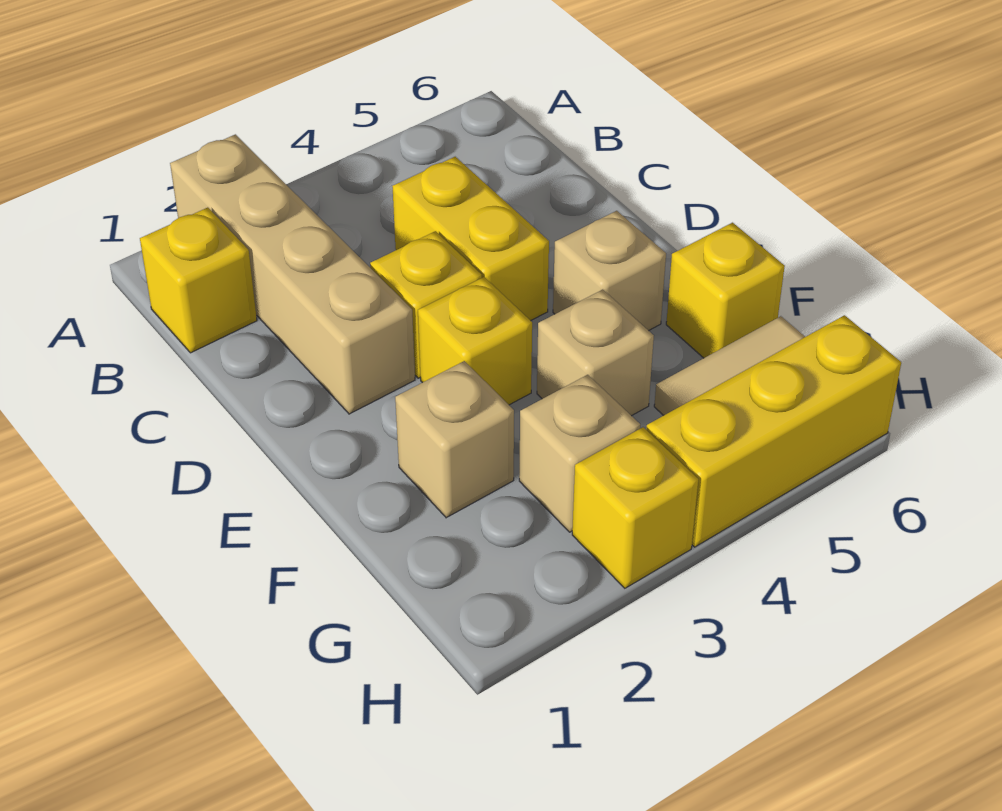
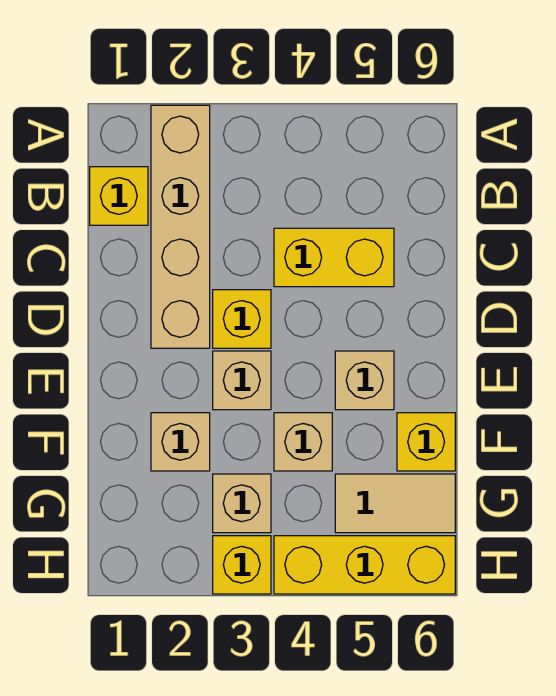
yellow 1x2 brick [392,157,549,321] -> yellow 1x2 brick turned to [274,228,394,287]
yellow 1x1 brick [418,277,532,405] -> tan 1x1 brick [213,351,271,410]

